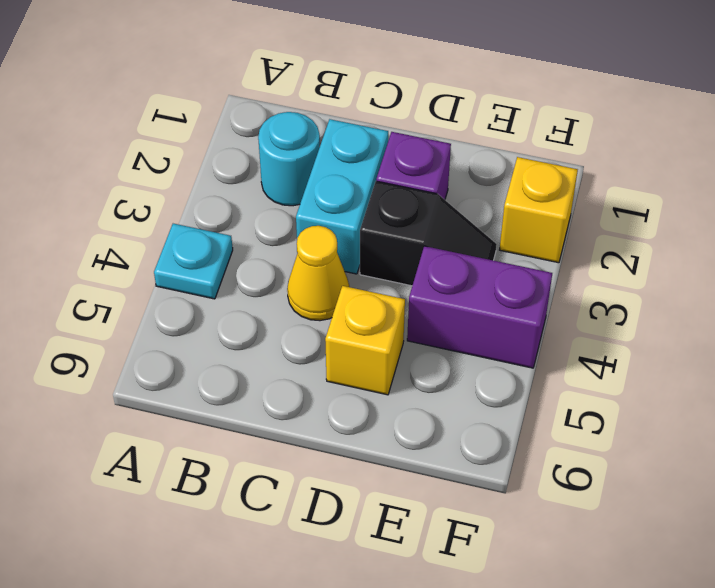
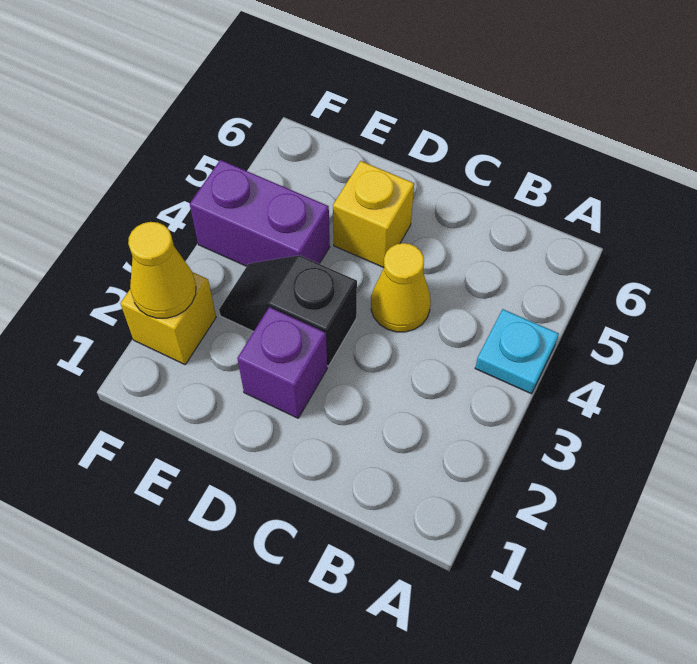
cyan 1x1 round brick [258,112,320,206] -> none
cyan 1x2 brick [296,119,388,274] -> none
none -> yellow 1x1 cone [128,222,196,318]

